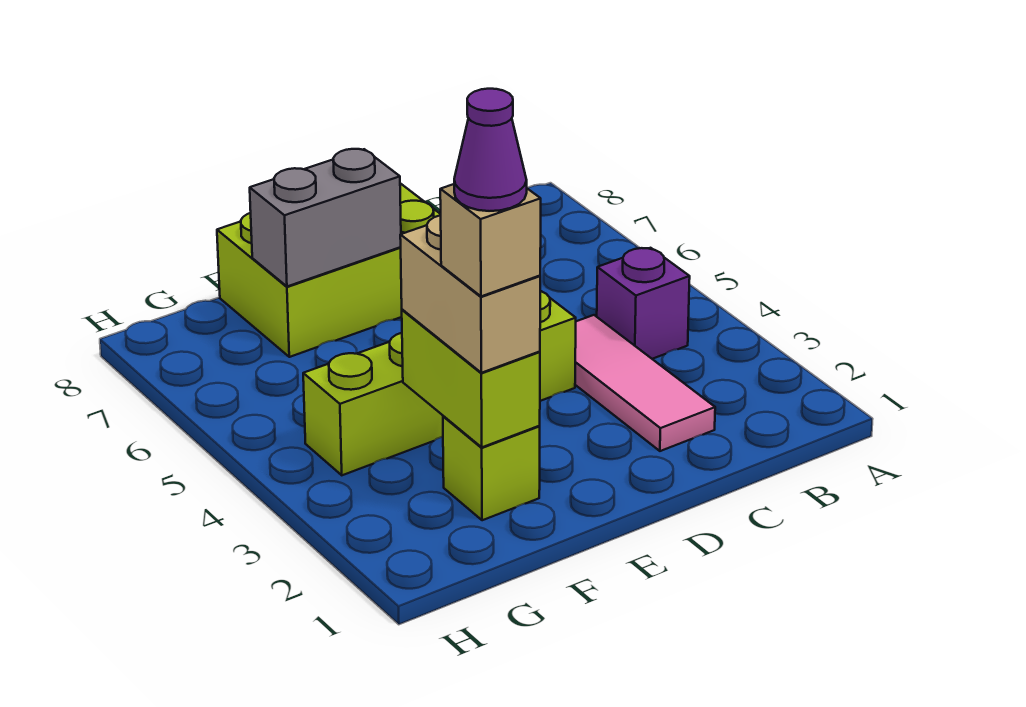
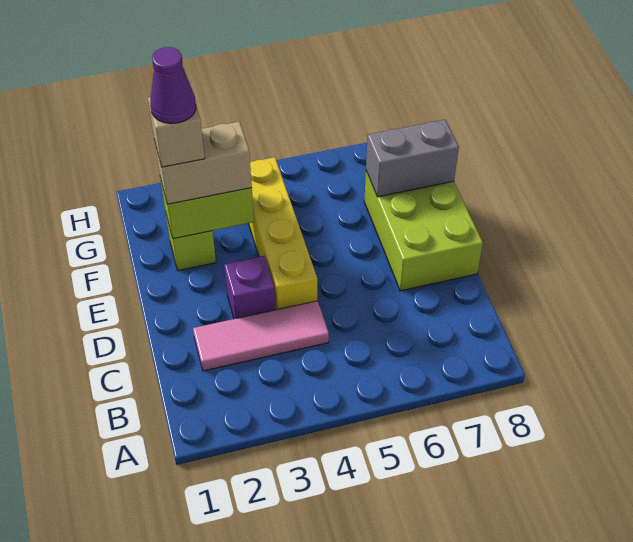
purple 1x1 brick [597,248,690,359] -> purple 1x1 brick moved to [224,256,276,319]
lime 1x4 brick [303,291,576,475] -> yellow 1x4 brick [249,157,317,310]
grey 1x2 brick [250,149,401,286] -> grey 1x2 brick turned to [366,120,459,197]

